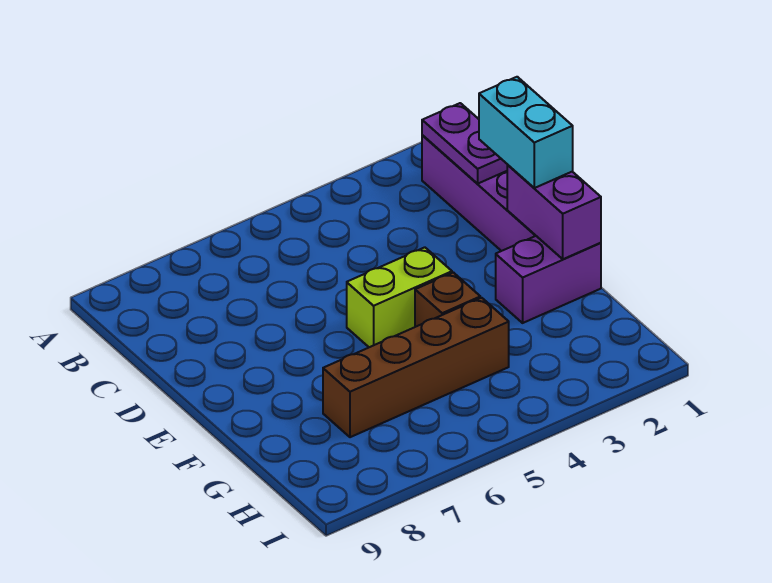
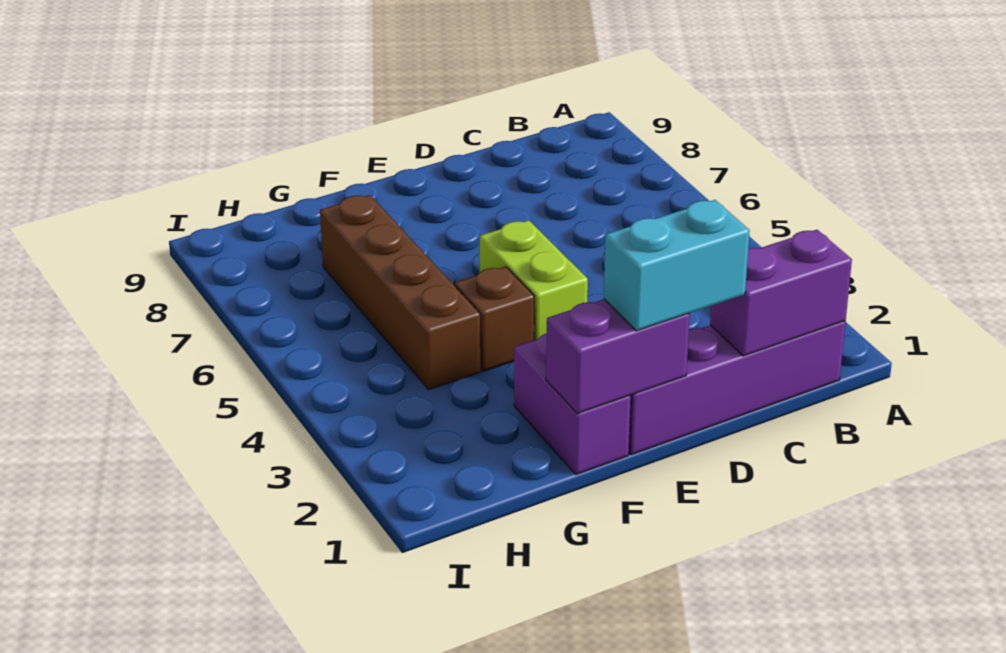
purple 1x2 plate [422,103,508,184] -> purple 1x2 brick [710,230,852,356]

